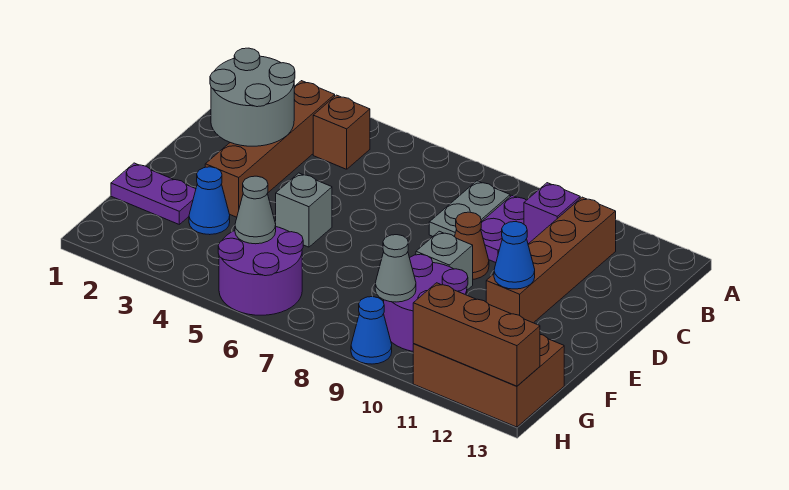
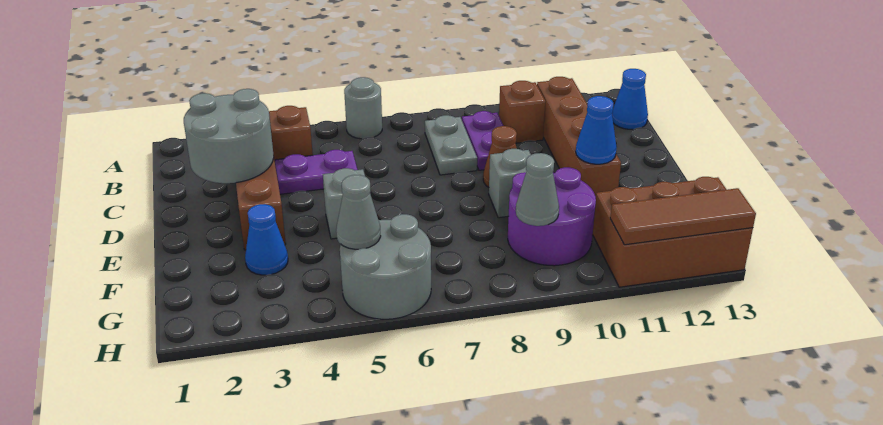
none -> grey 1x1 round brick [344,77,382,139]
purple 1x1 brick [524,183,580,244] -> brown 1x1 brick [499,81,545,143]
purple 1x2 plate [111,163,196,224] -> purple 1x2 plate moved to [275,150,357,194]
purple 2x2 round brick [218,227,303,315] -> grey 2x2 round brick [340,214,431,319]
blue 1x1 cone [351,297,392,364] -> blue 1x1 cone moved to [612,69,648,129]
brown 1x3 brick [413,283,540,386] -> brown 1x3 tile [610,188,756,245]

